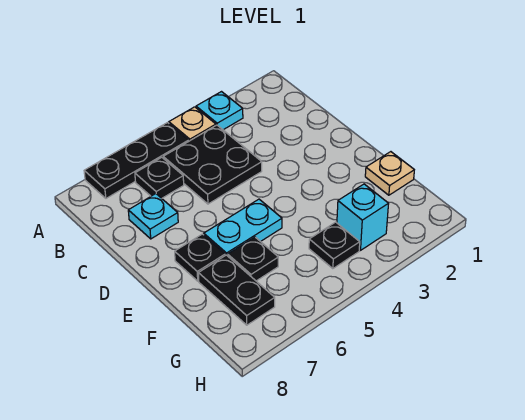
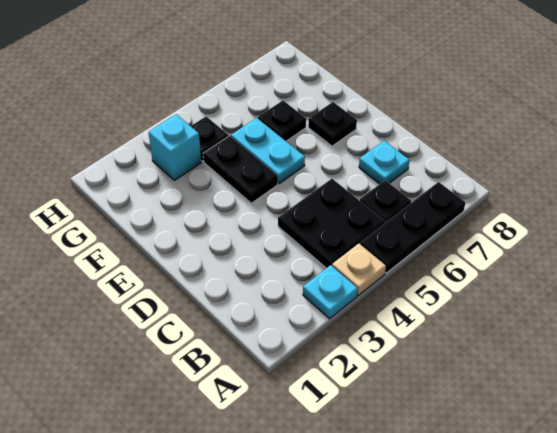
cyan 1x2 plate [204,199,282,256] -> cyan 1x2 plate turned to [231,118,305,184]
tan 1x1 plate [365,152,414,195] -> none
black 1x2 plate [198,255,275,325] -> black 1x2 plate moved to [203,136,278,203]

